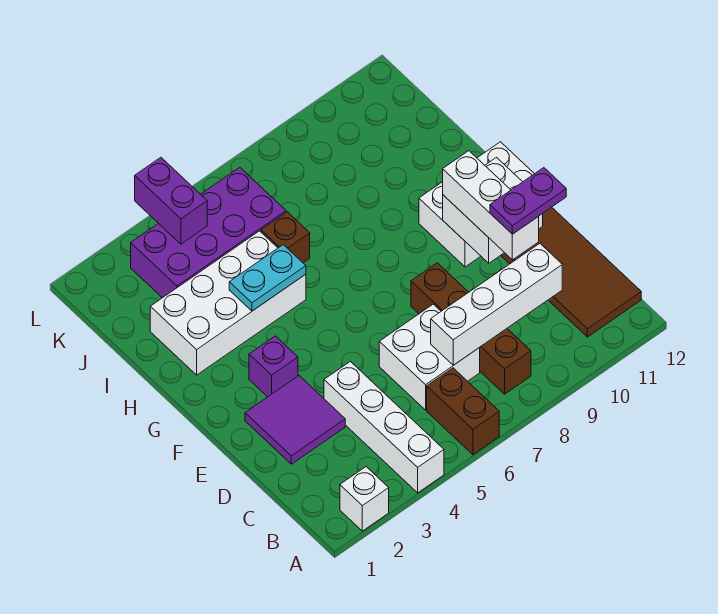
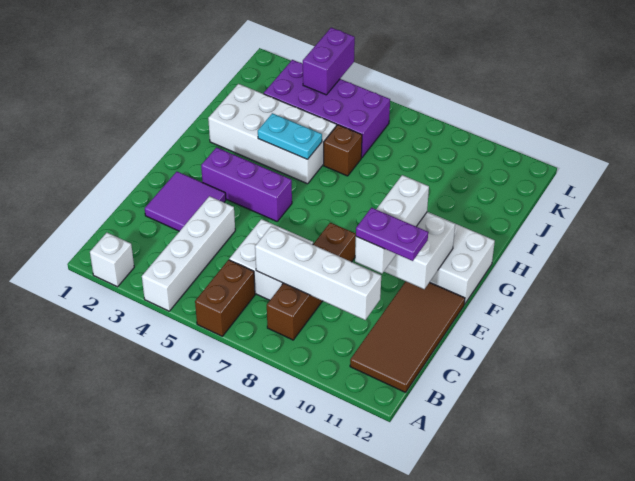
purple 1x1 brick [249,336,298,397] -> purple 1x3 brick [201,147,292,221]

